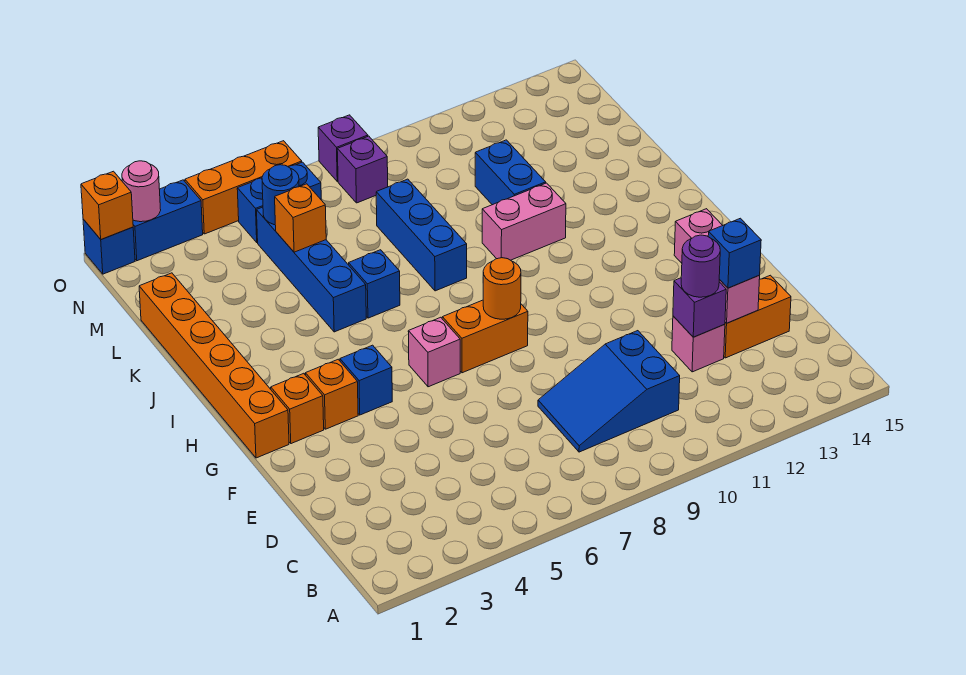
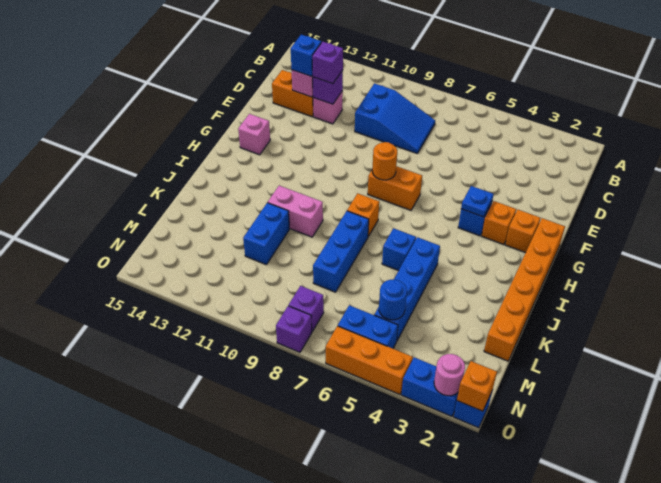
purple 1x1 round brick [681,235,720,297] -> purple 1x1 brick [312,42,343,84]
none -> blue 1x1 plate [461,186,494,217]
pink 1x1 brick [408,317,460,387] -> none
orange 1x1 brick [275,184,326,252] -> orange 1x1 brick moved to [347,193,379,236]

